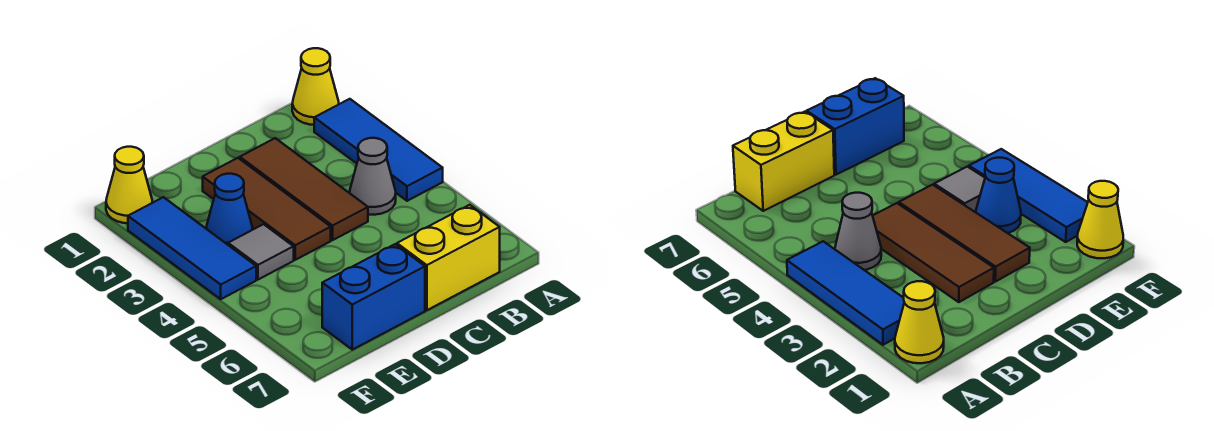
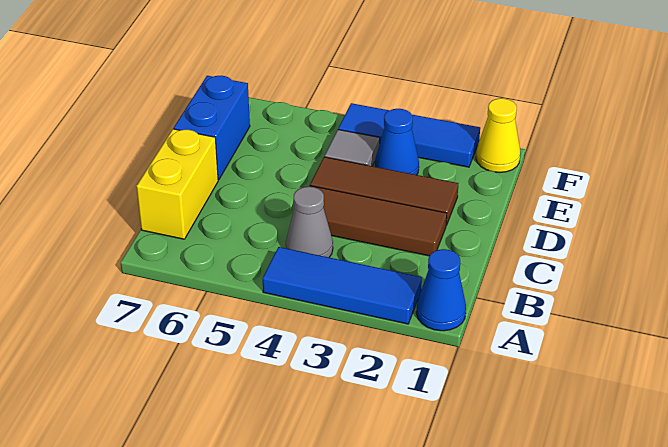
yellow 1x1 cone [292,48,339,125] -> blue 1x1 cone [416,249,466,331]

